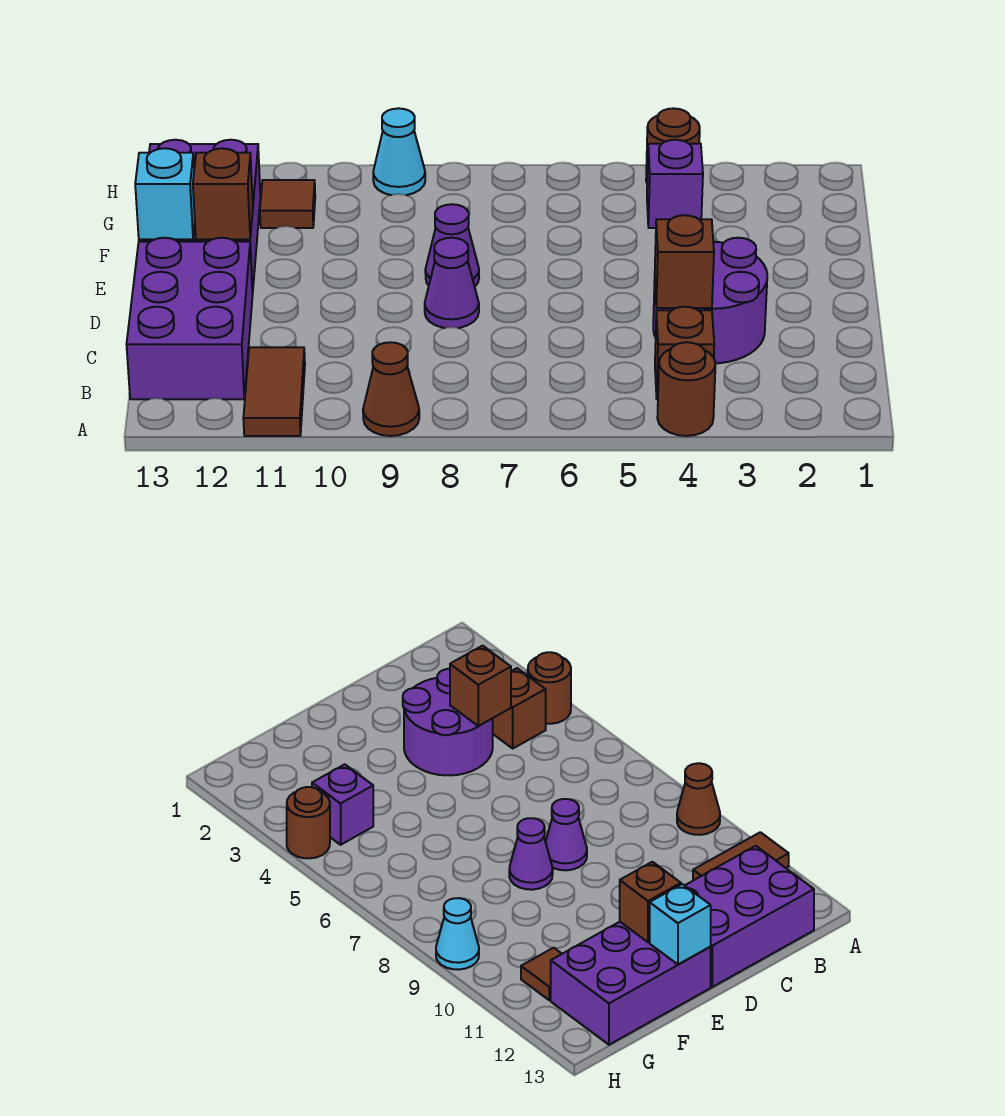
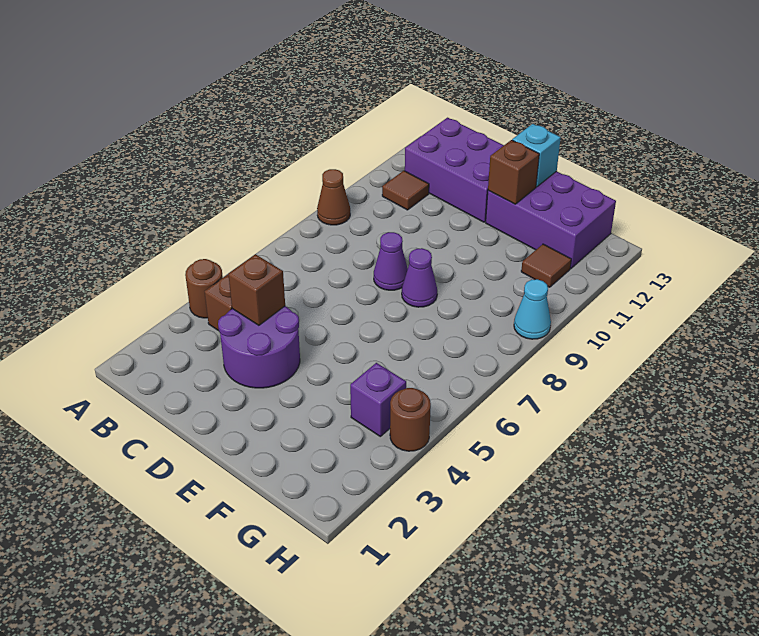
brown 1x2 tile [243,347,305,436] -> brown 1x1 tile [382,171,429,210]

